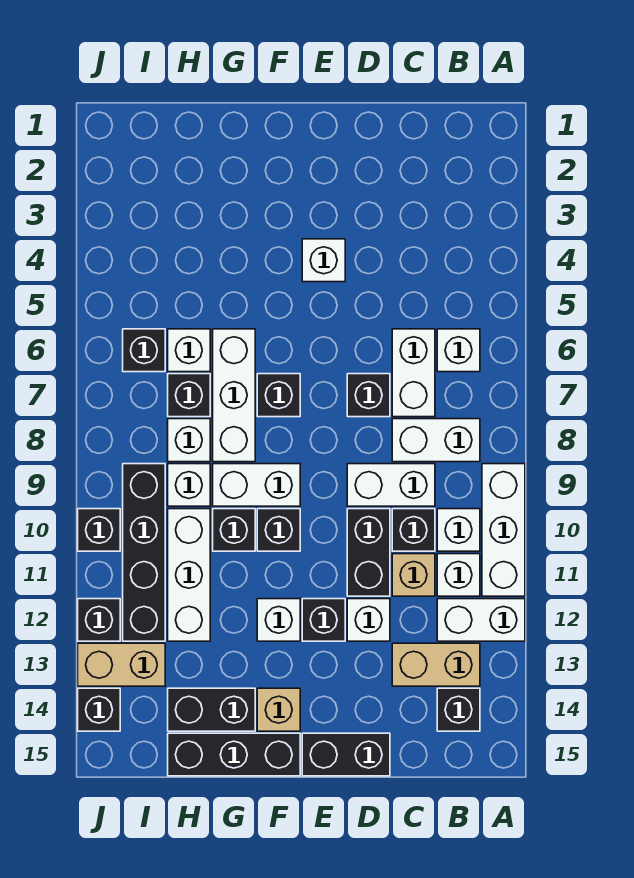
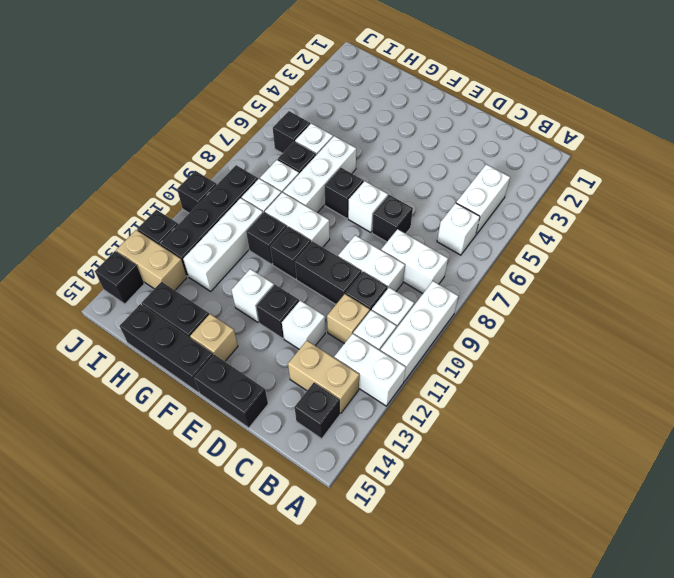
white 1x2 brick [392,329,435,417] -> white 1x2 brick moved to [456,164,510,235]
black 1x2 brick [347,509,390,596] -> black 1x2 brick turned to [295,241,362,304]
white 1x1 brick [302,239,345,282] -> white 1x1 brick moved to [348,181,388,232]

